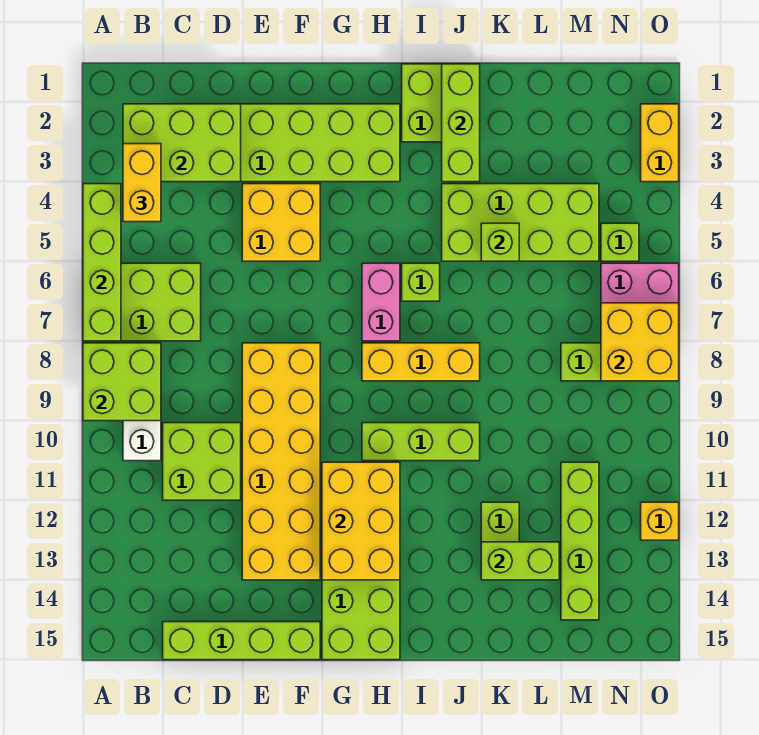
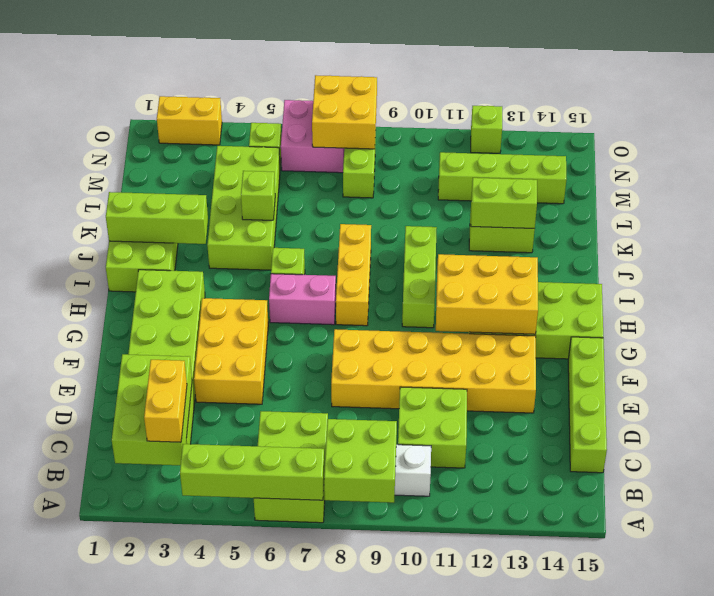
yellow 1x2 brick [123,144,161,222] -> yellow 1x2 brick turned to [144,360,187,442]
yellow 2x2 brick [242,184,320,261] -> yellow 2x3 brick [194,298,268,404]
lime 1x2 brick [481,542,559,580] -> lime 1x2 brick turned to [471,178,537,228]
yellow 1x1 brick [641,502,679,540] -> lime 1x1 brick [471,106,502,153]

